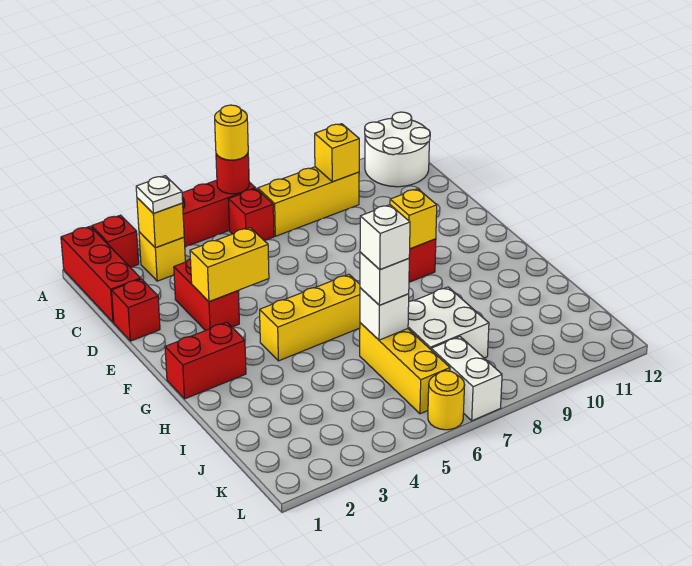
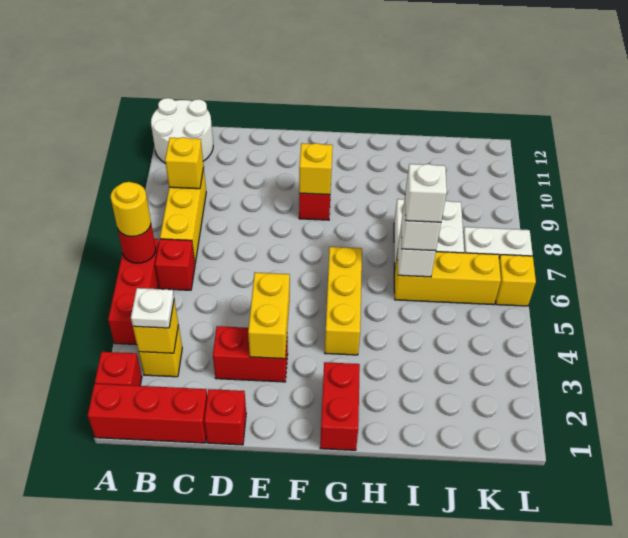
yellow 1x1 round brick [428,371,465,430] -> yellow 1x1 brick [495,255,536,306]

